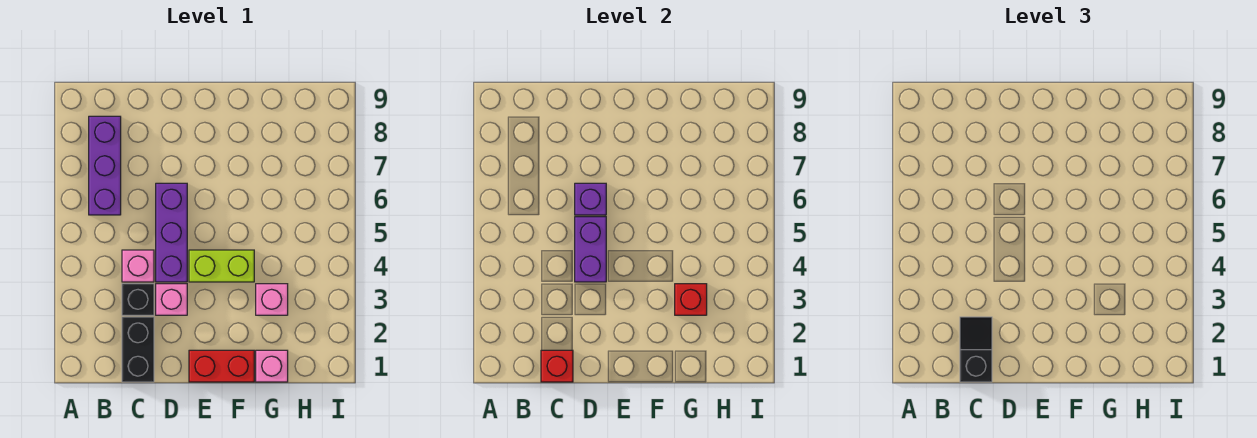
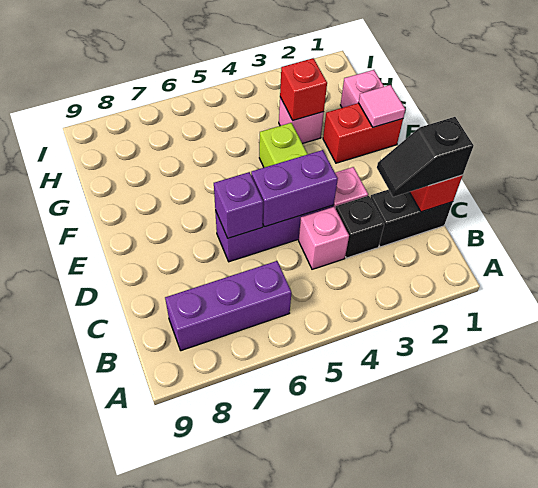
red 1x2 brick [189,350,254,382] -> red 1x2 brick turned to [323,103,403,163]
none -> pink 1x1 tile [359,85,405,127]

